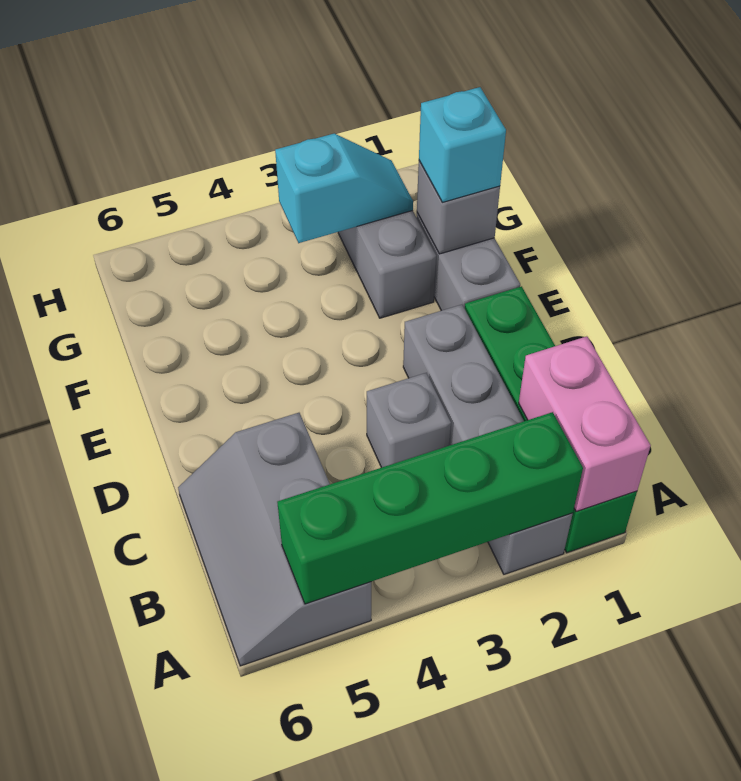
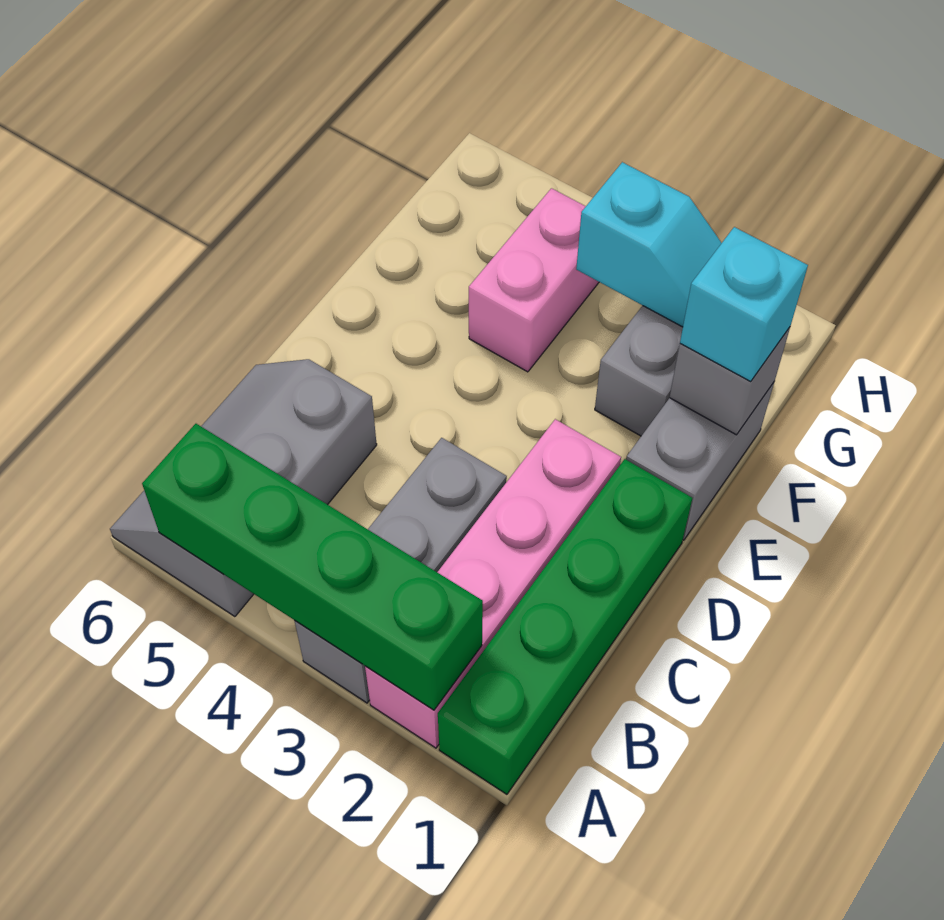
pink 1x2 brick [519,336,651,512] -> pink 1x2 brick moved to [469,188,599,372]
grey 1x4 brick [403,305,573,574] -> pink 1x4 brick [365,419,621,748]
grey 1x1 brick [367,373,451,468] -> grey 1x3 brick [295,438,507,703]

